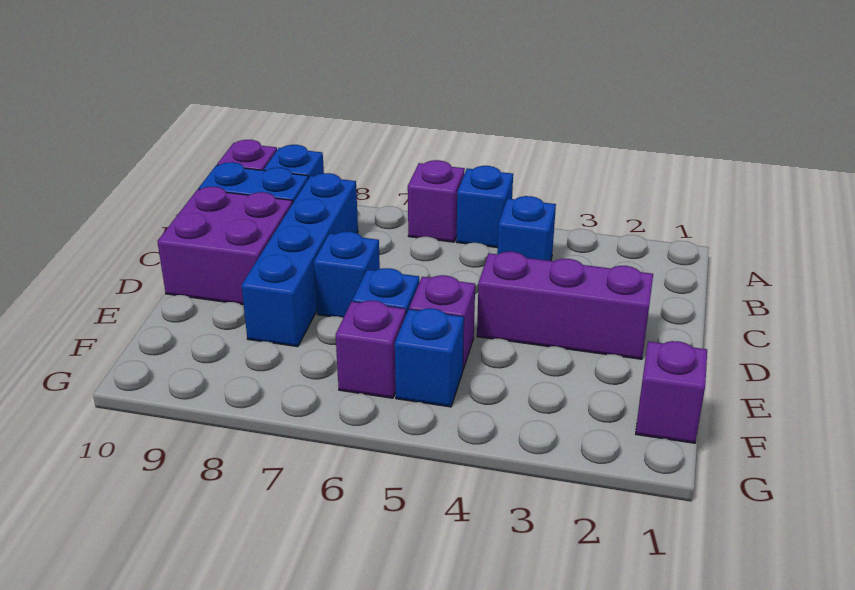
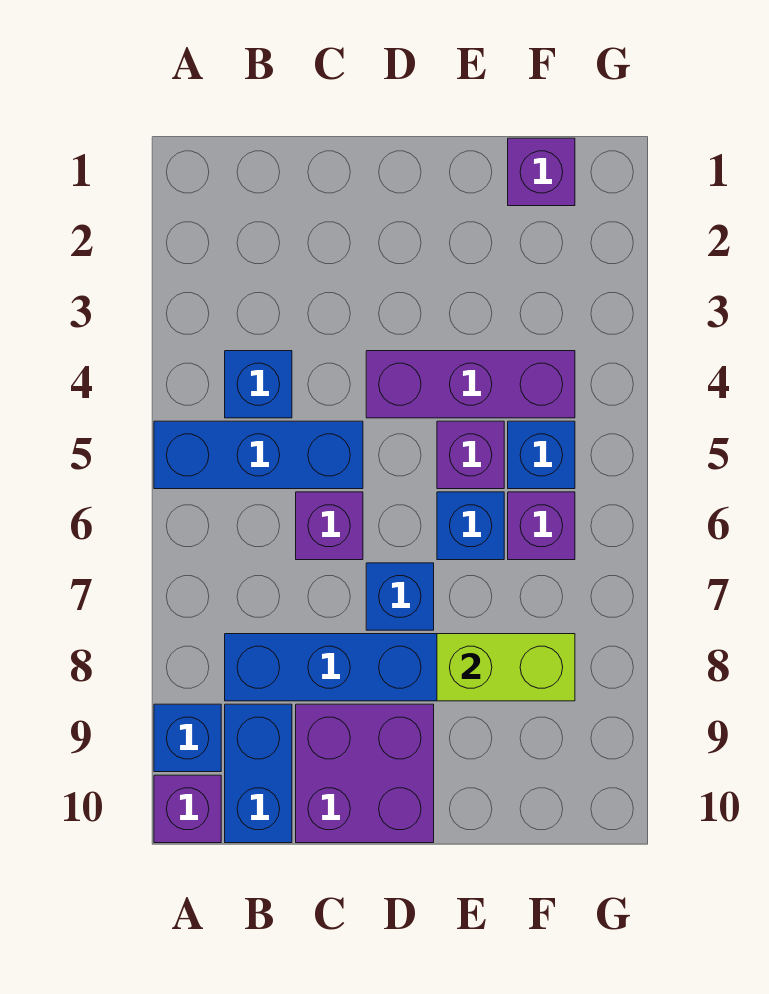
blue 1x1 brick [456,166,513,248] -> blue 1x3 brick [154,421,363,489]
purple 1x1 brick [408,160,465,242] -> purple 1x1 brick moved to [296,492,363,560]
purple 1x3 brick [477,252,653,359] -> purple 1x3 brick turned to [366,351,575,418]
none -> lime 1x2 brick [437,634,575,701]

